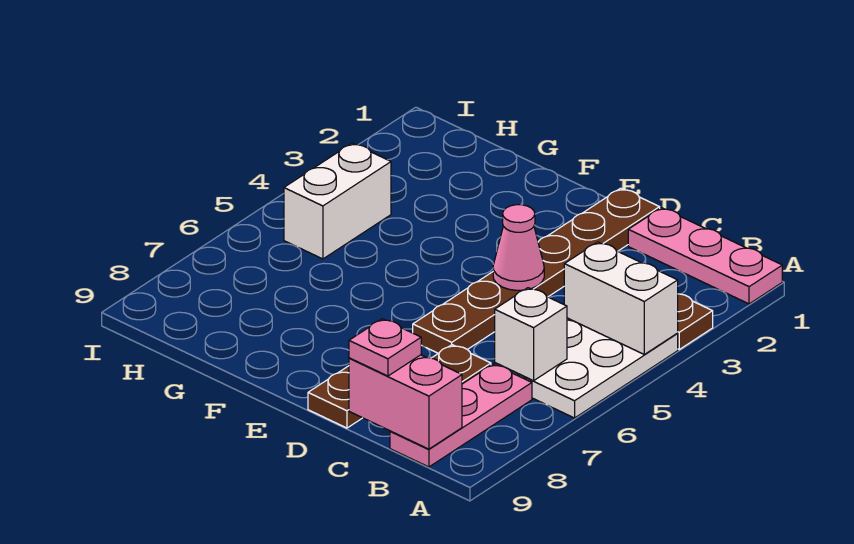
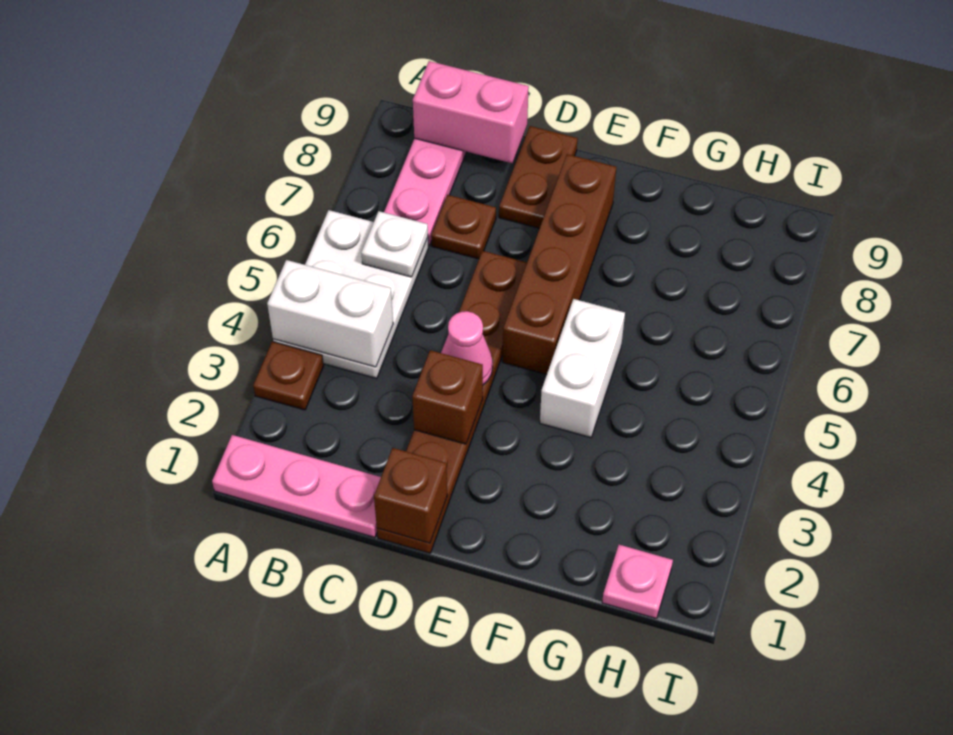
white 1x1 brick [495,288,567,381] -> white 1x1 plate [361,211,428,277]
pink 1x1 plate [349,319,421,376] -> pink 1x1 plate moved to [602,545,673,619]
none -> brown 1x1 brick [374,448,447,543]
none -> brown 1x1 brick [412,350,483,444]
none -> brown 1x4 brick [503,154,616,375]
white 1x2 brick [284,143,391,259] -> white 1x2 brick moved to [540,299,625,438]

